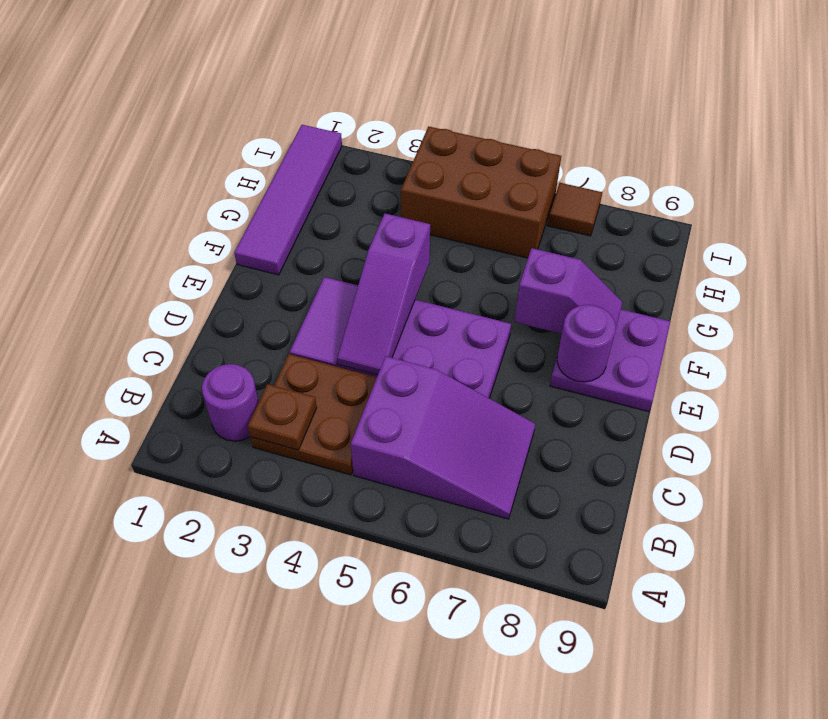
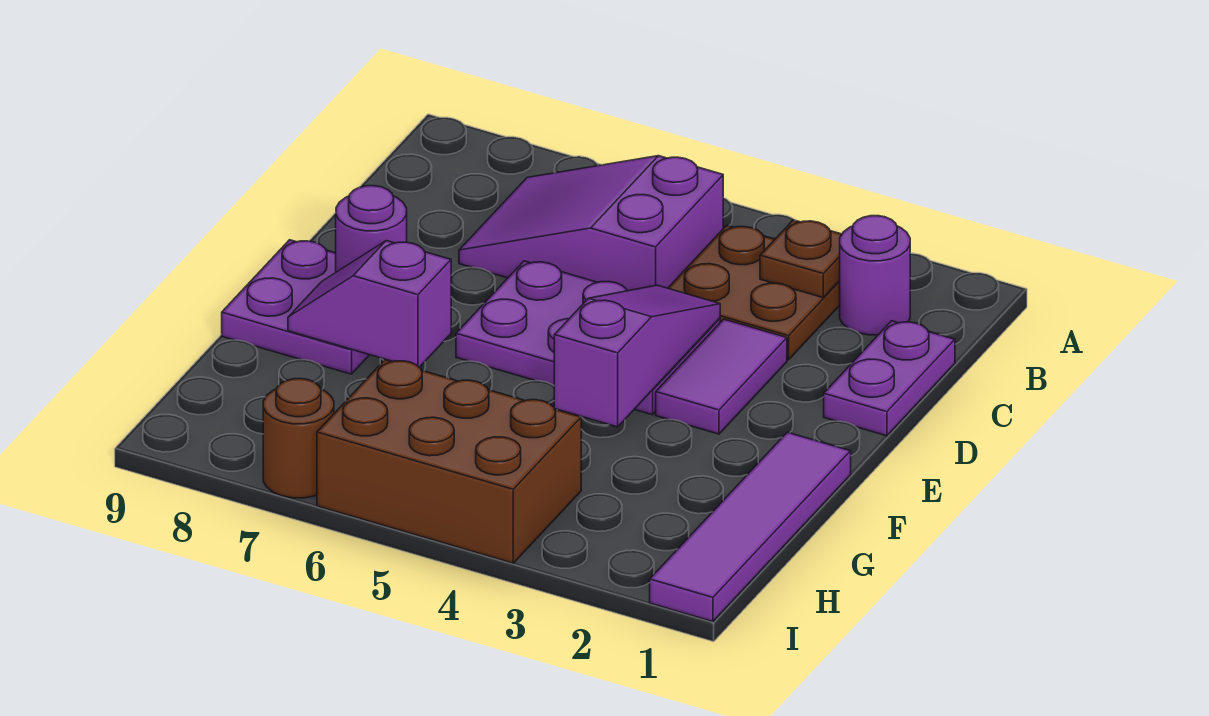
none -> purple 1x2 plate [824,321,955,436]
brown 1x1 tile [548,183,602,236] -> brown 1x1 round brick [263,379,334,498]

